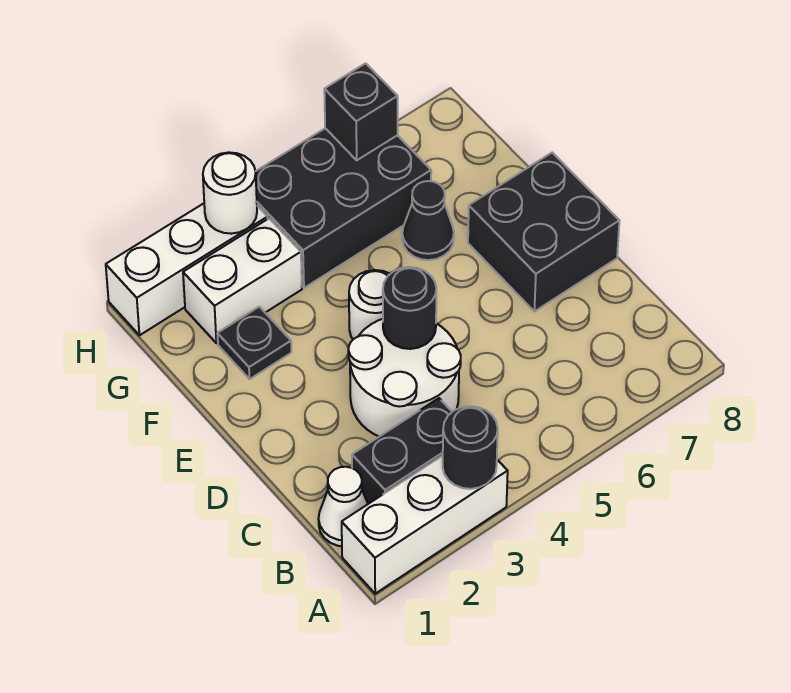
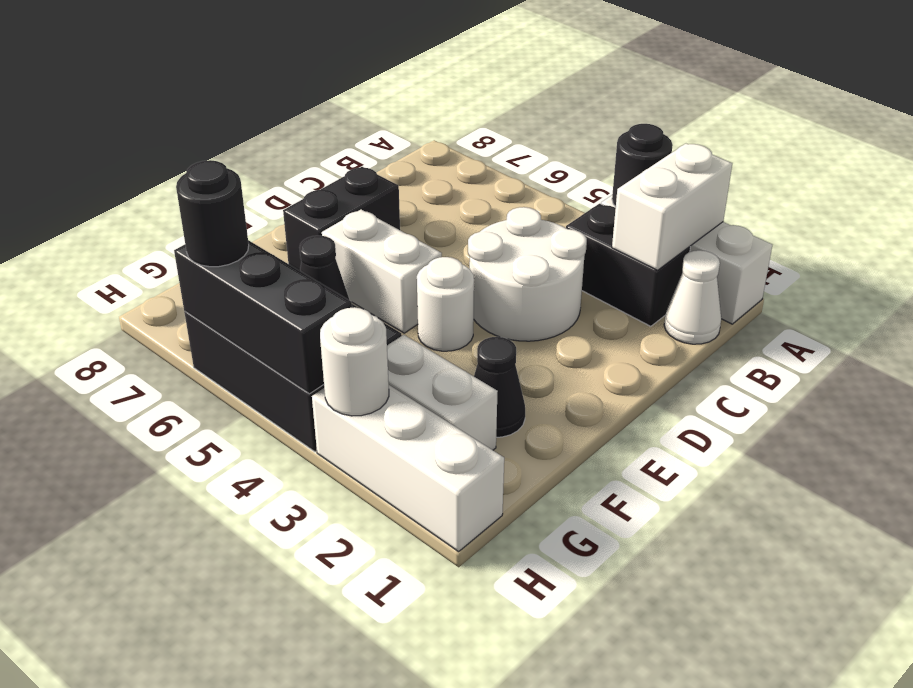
none -> white 1x2 brick [612,144,732,270]
black 1x1 round brick [383,267,436,349] -> black 1x1 round brick moved to [176,160,249,267]
black 2x2 brick [468,153,619,311] -> black 1x2 brick [283,167,400,271]
none -> white 1x2 brick [322,209,442,333]
black 1x1 plate [217,307,291,379] -> black 1x1 cone [474,337,525,437]
black 1x1 brick [324,63,398,160] -> black 1x3 brick [174,240,352,394]

